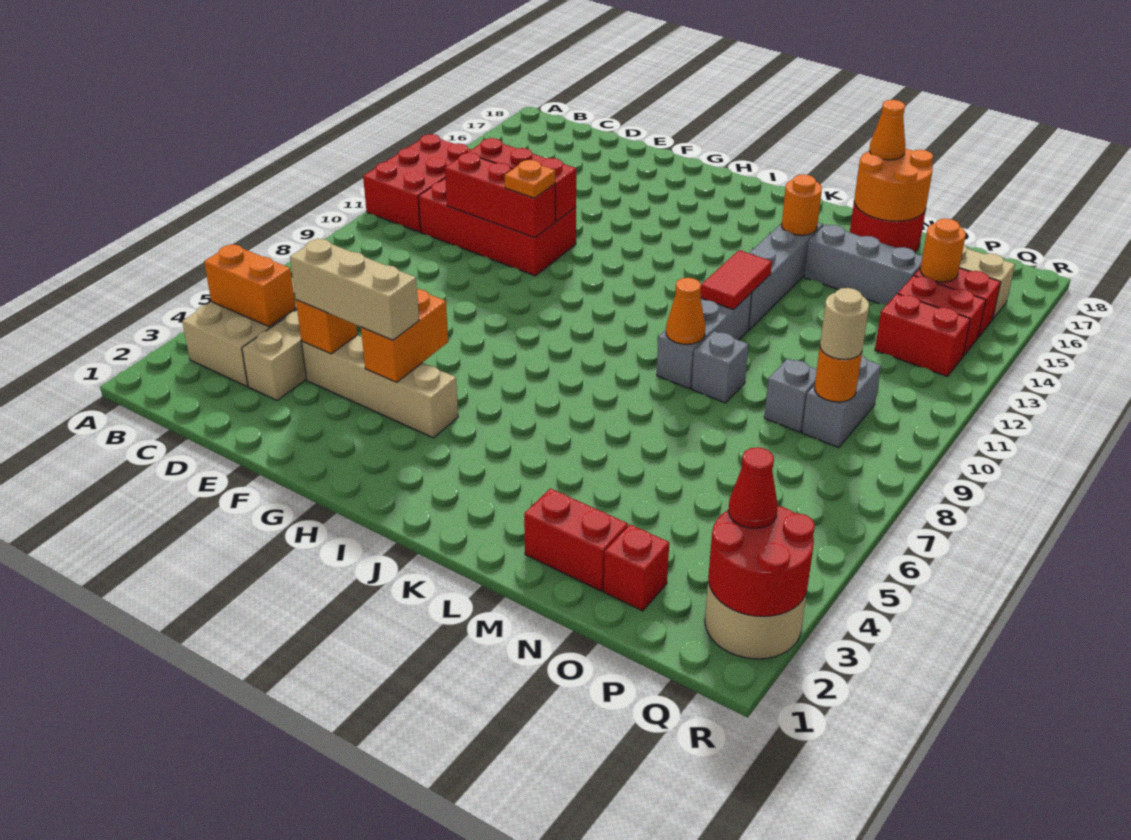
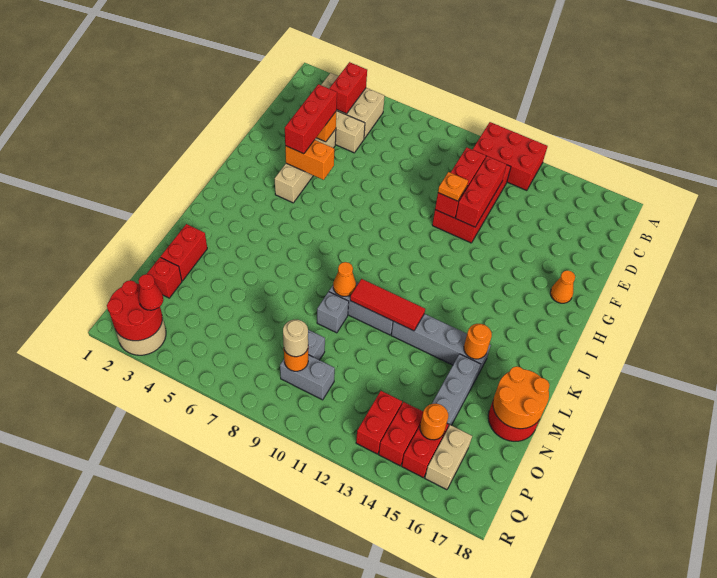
orange 1x2 brick [204,244,296,327] -> red 1x2 brick [329,62,367,114]
tan 1x3 brick [290,239,419,340] -> red 1x3 brick [285,84,337,154]
red 1x2 tile [700,250,772,310] -> red 1x3 tile [350,279,425,331]
orange 1x1 cone [869,100,905,160] -> orange 1x1 cone moved to [550,270,575,303]

